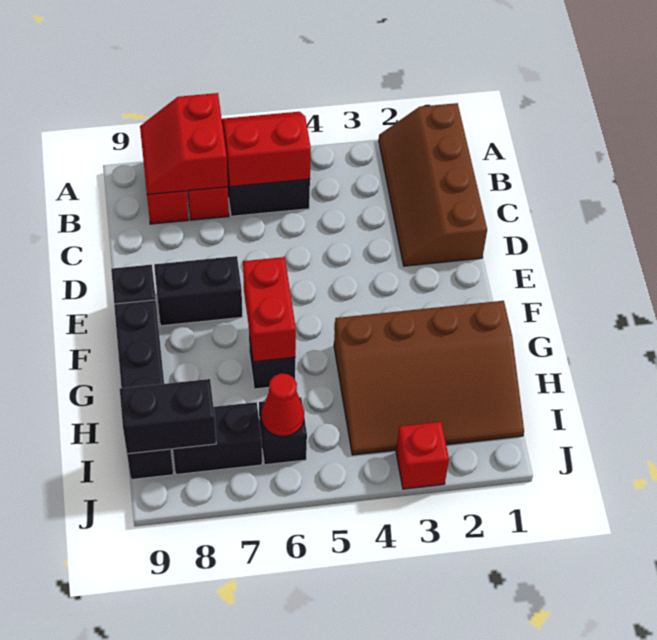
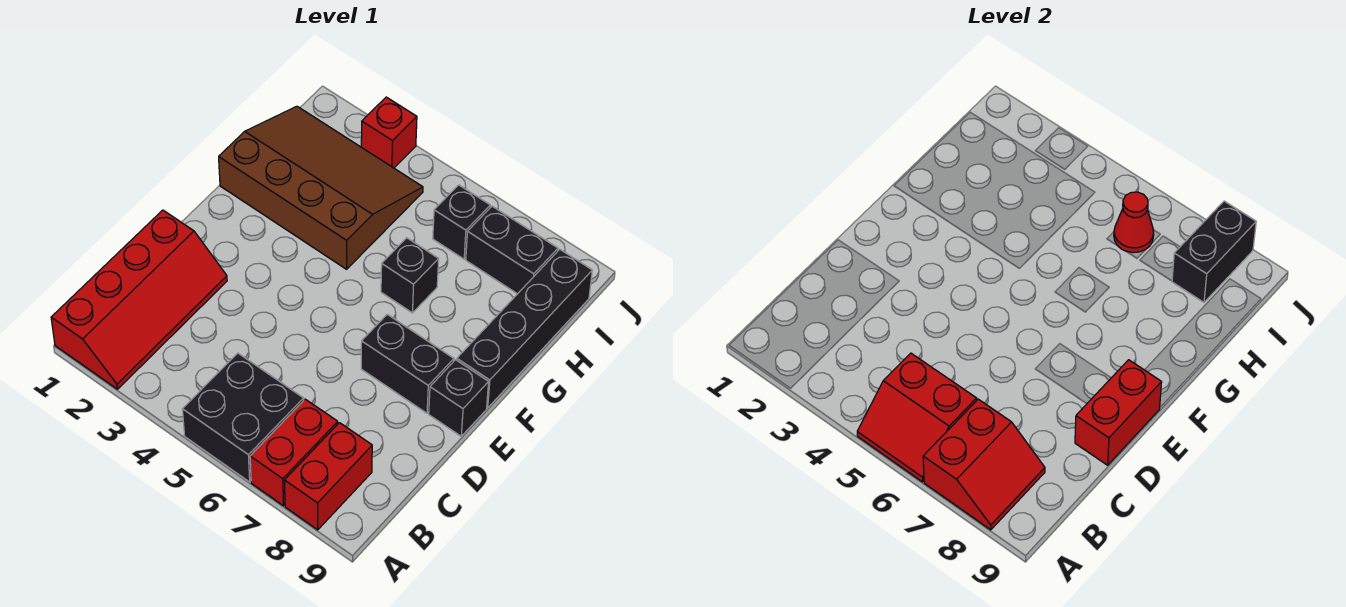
brown 2x4 slope [379,103,487,266] -> red 2x4 slope [51,210,227,389]
red 1x2 brick [243,257,296,362] -> red 1x2 brick moved to [1075,360,1162,465]
black 1x2 brick [120,379,216,454] -> black 1x2 brick turned to [1172,201,1256,302]

